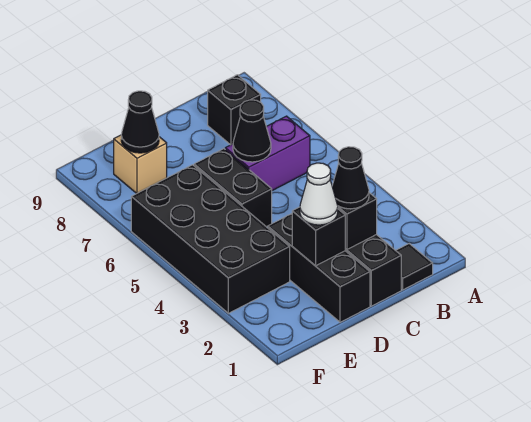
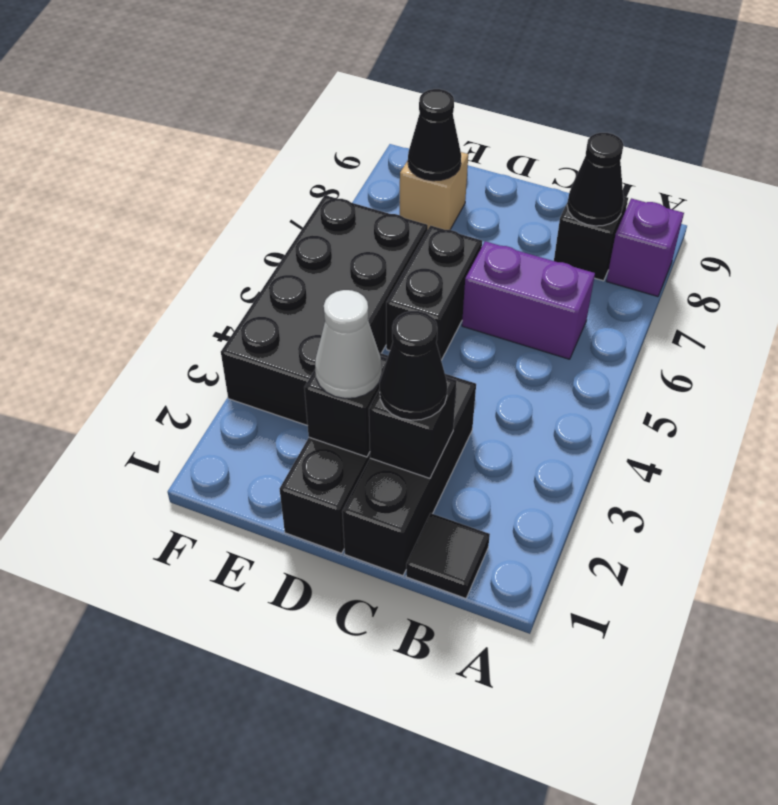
none -> purple 1x1 brick [607,198,684,297]
black 1x1 cone [233,100,271,162] -> black 1x1 cone moved to [567,133,624,226]

